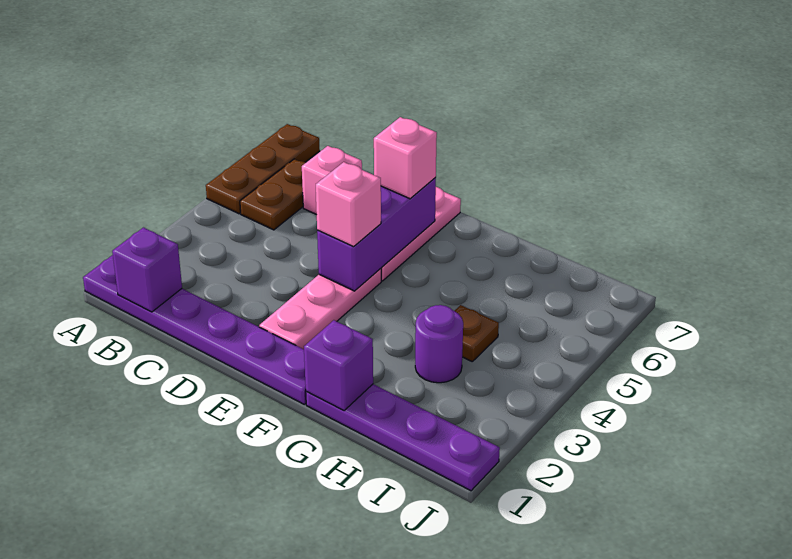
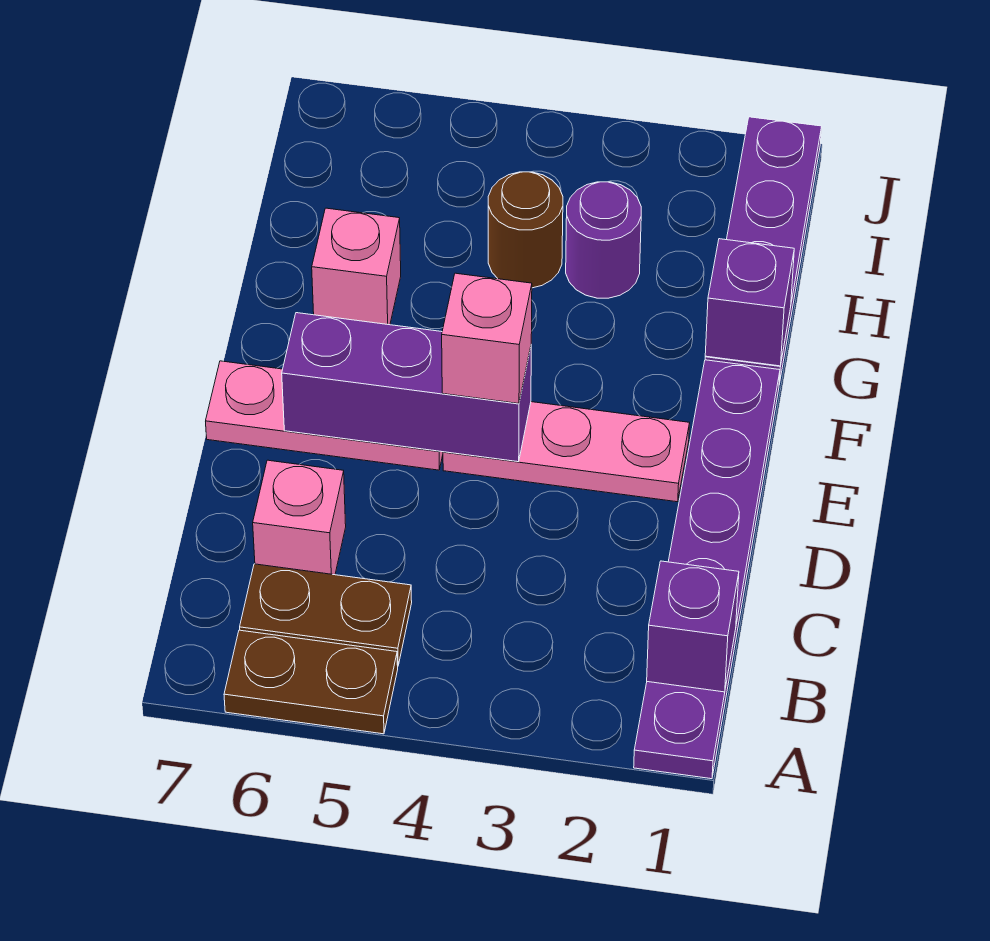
brown 1x3 plate [206,124,320,214] -> brown 1x2 plate [224,630,398,734]
pink 1x1 brick [374,117,437,199] -> pink 1x1 brick moved to [312,208,401,325]
brown 1x1 plate [455,305,499,361] -> brown 1x1 round brick [488,172,563,288]

